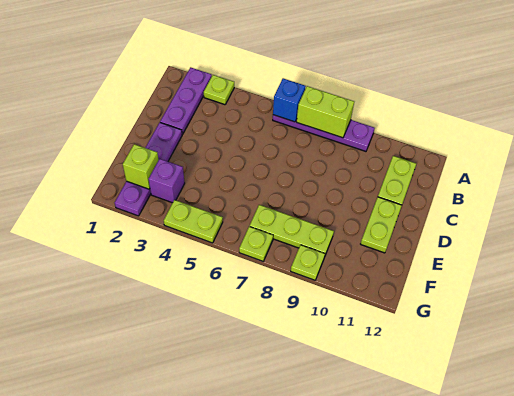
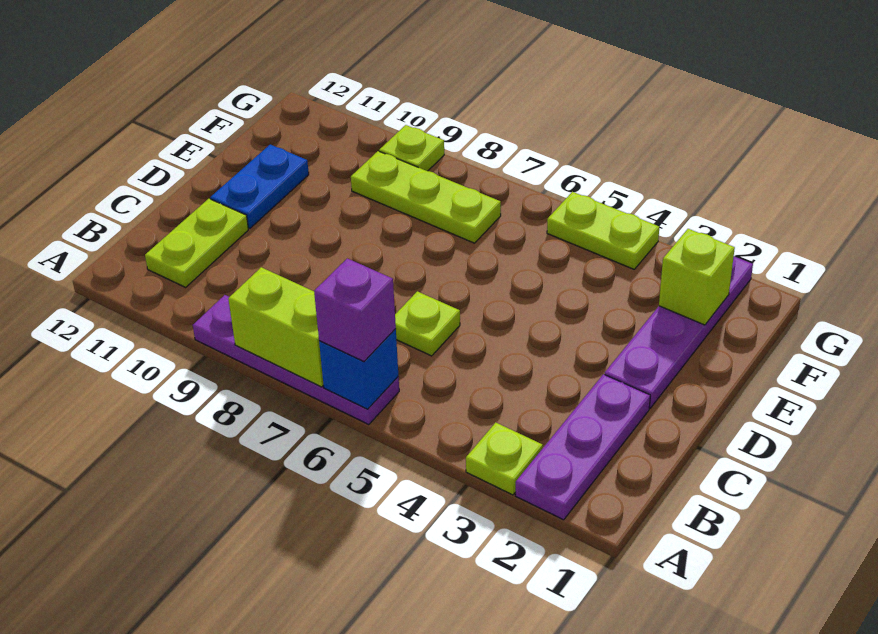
lime 1x2 plate [361,197,402,253] -> blue 1x2 plate [210,145,309,228]
purple 1x1 brick [149,159,185,203] -> purple 1x1 brick moved to [314,258,396,362]
lime 1x1 plate [239,227,273,261] -> lime 1x1 plate moved to [395,291,460,356]

